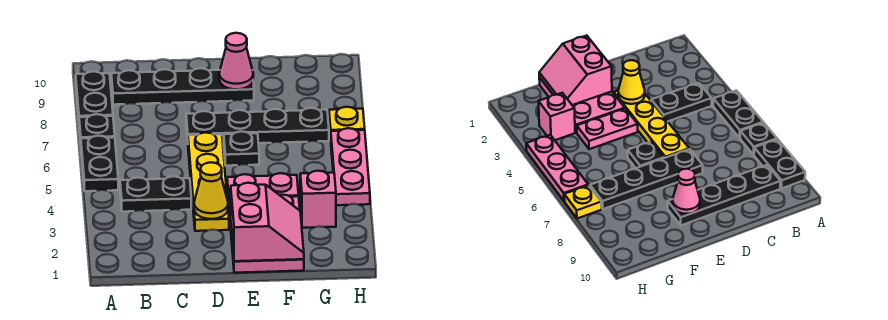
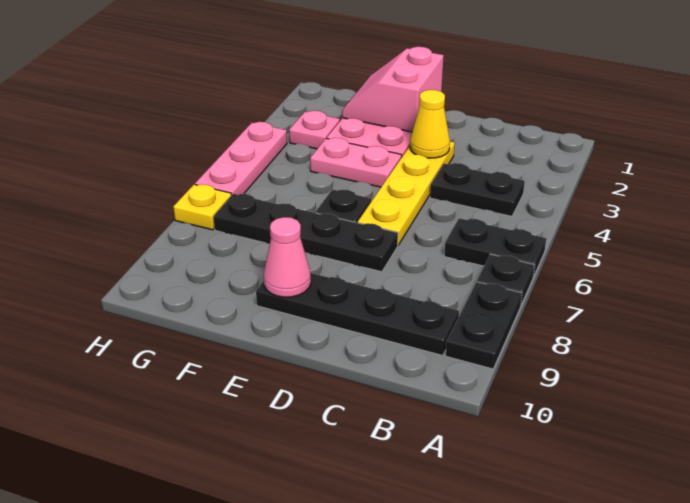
black 1x2 plate [81,136,118,191] -> black 1x2 plate turned to [444,218,546,277]
pink 1x1 brick [300,171,336,228] -> pink 1x1 plate [289,111,340,149]

